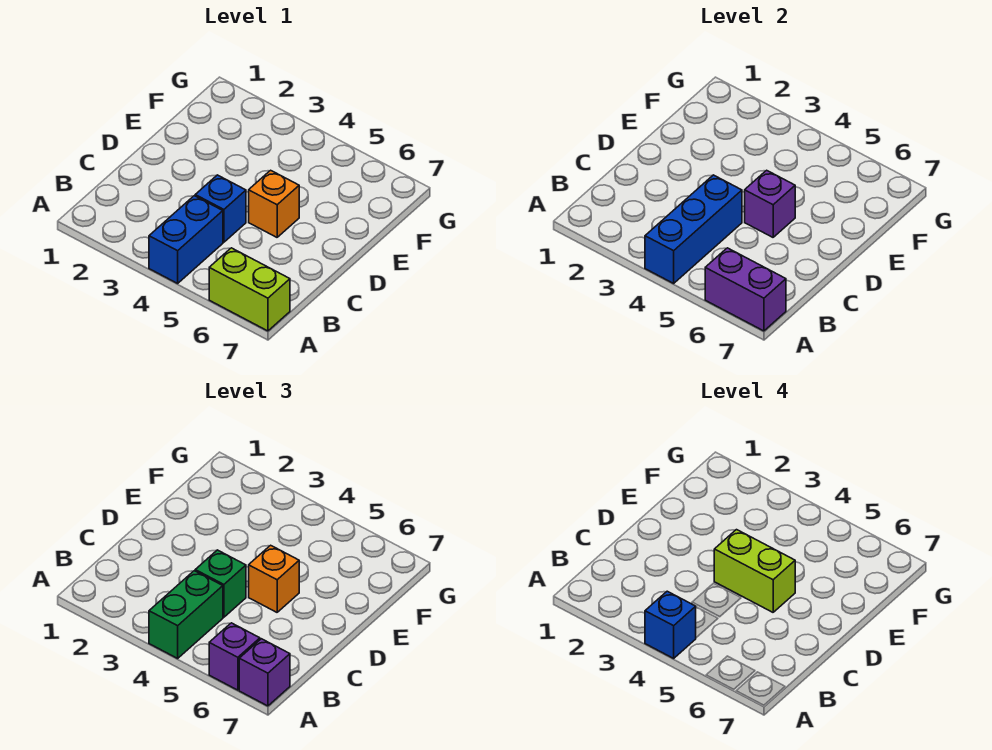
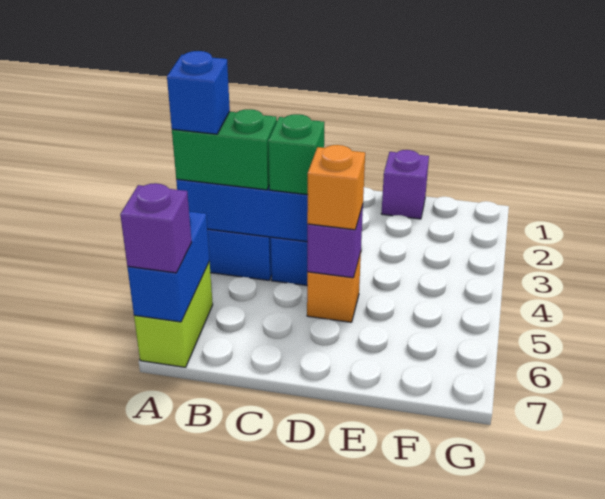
purple 1x2 brick [705,248,786,331] -> blue 1x2 brick [127,211,210,322]
purple 1x1 brick [209,623,260,690] -> purple 1x1 brick moved to [381,150,429,219]
lime 1x2 brick [714,530,795,612] -> none

